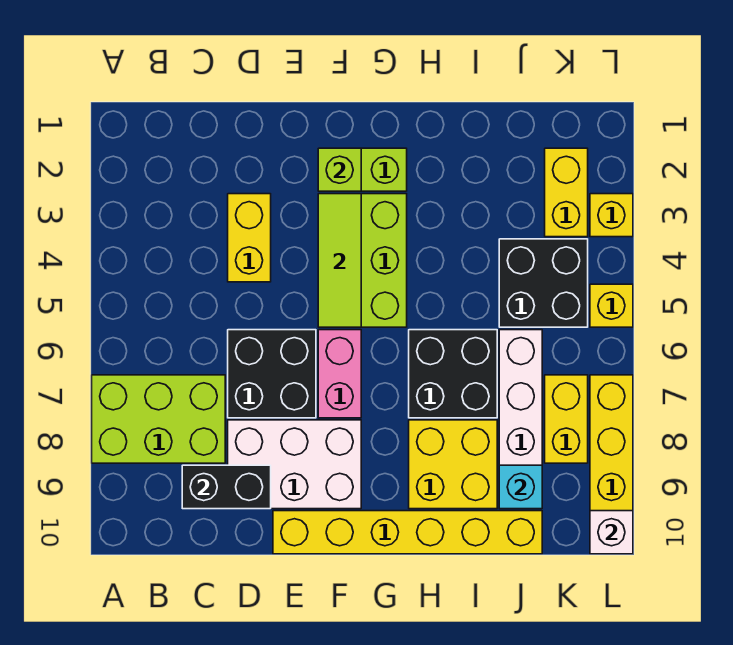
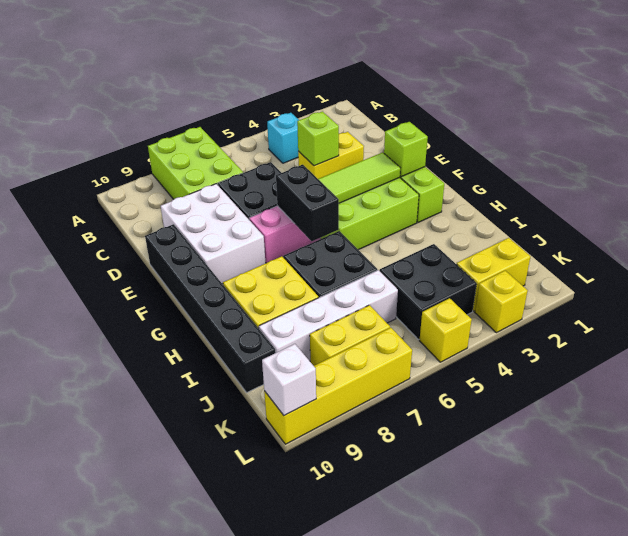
black 1x2 brick [182,465,271,509] -> black 1x2 brick moved to [276,165,339,241]
none -> lime 1x1 brick [297,111,339,166]
yellow 1x6 brick [273,511,542,554] -> black 1x6 brick [145,224,275,392]
cyan 1x1 brick [499,465,542,509] -> cyan 1x1 brick moved to [267,113,299,163]

